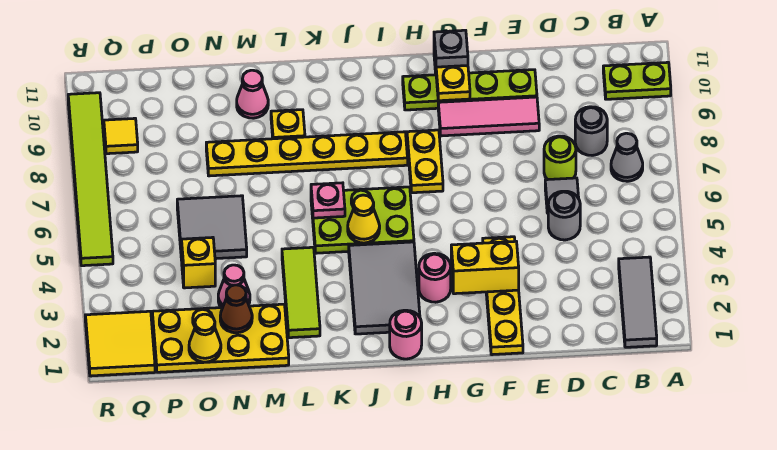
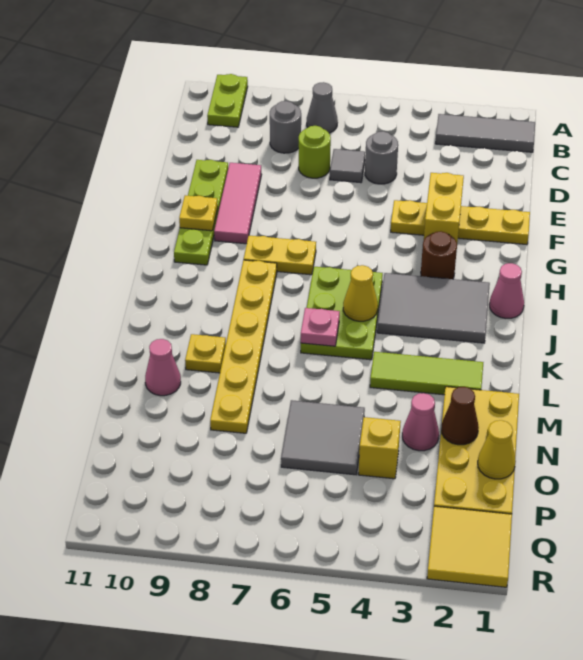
grey 1x1 brick [434,30,468,73] -> none
pink 1x1 round brick [419,253,451,302] -> brown 1x1 round brick [421,231,457,279]
pink 1x1 round brick [390,310,422,359] -> pink 1x1 cone [489,263,524,318]
yellow 1x1 tile [104,118,138,154] -> none
lime 1x6 tile [68,93,113,266] -> none

